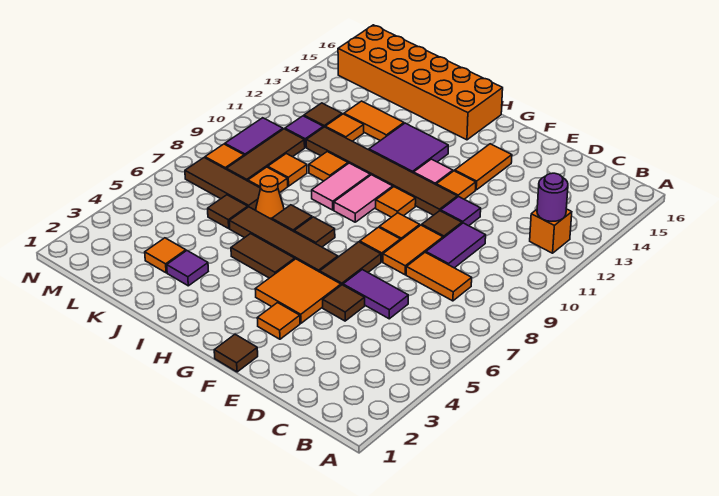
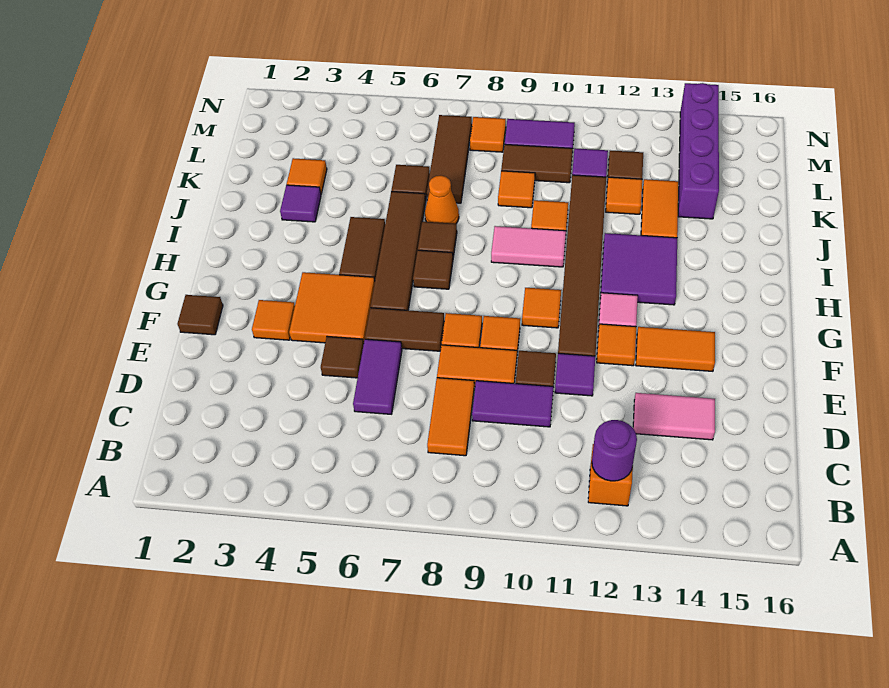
pink 1x2 tile [334,175,393,222] -> pink 1x2 tile moved to [633,393,715,440]
orange 2x6 brick [338,25,503,140] -> none
orange 1x1 tile [248,167,288,193] -> none
none -> purple 1x4 brick [678,83,719,219]
brown 1x3 tile [226,129,305,181] -> brown 1x2 tile [501,144,573,183]

